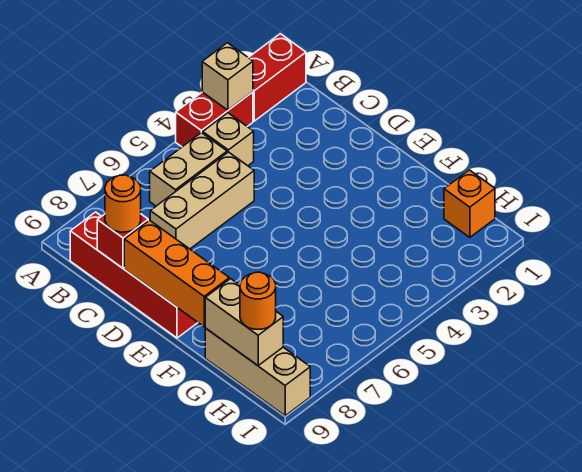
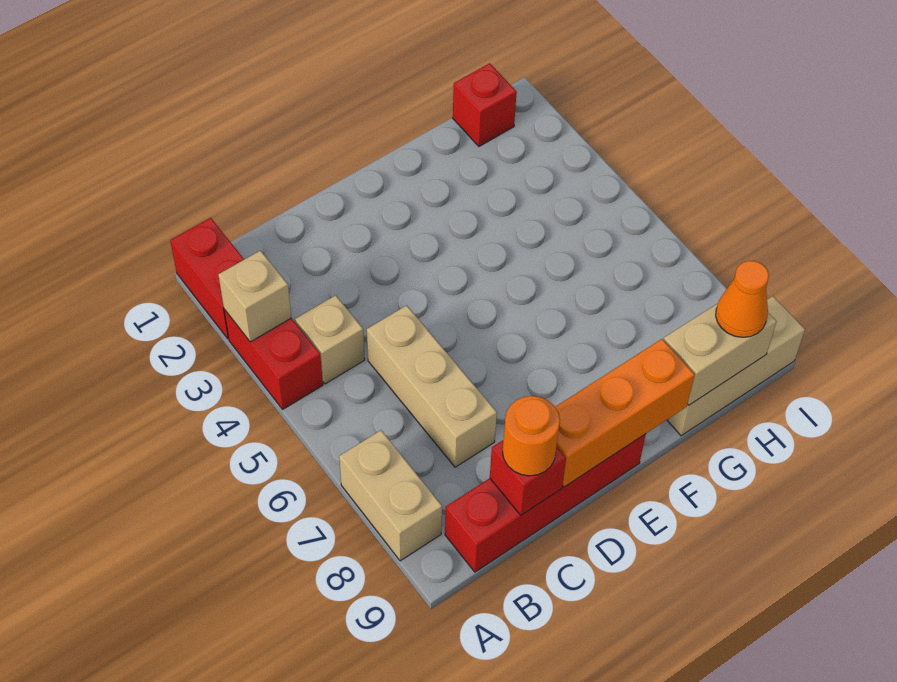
tan 1x2 brick [150,133,227,206] -> tan 1x2 brick moved to [339,430,442,561]
orange 1x1 brick [444,170,495,237] -> red 1x1 brick [453,63,517,146]
orange 1x1 round brick [240,272,276,329] -> orange 1x1 cone [716,261,769,337]

